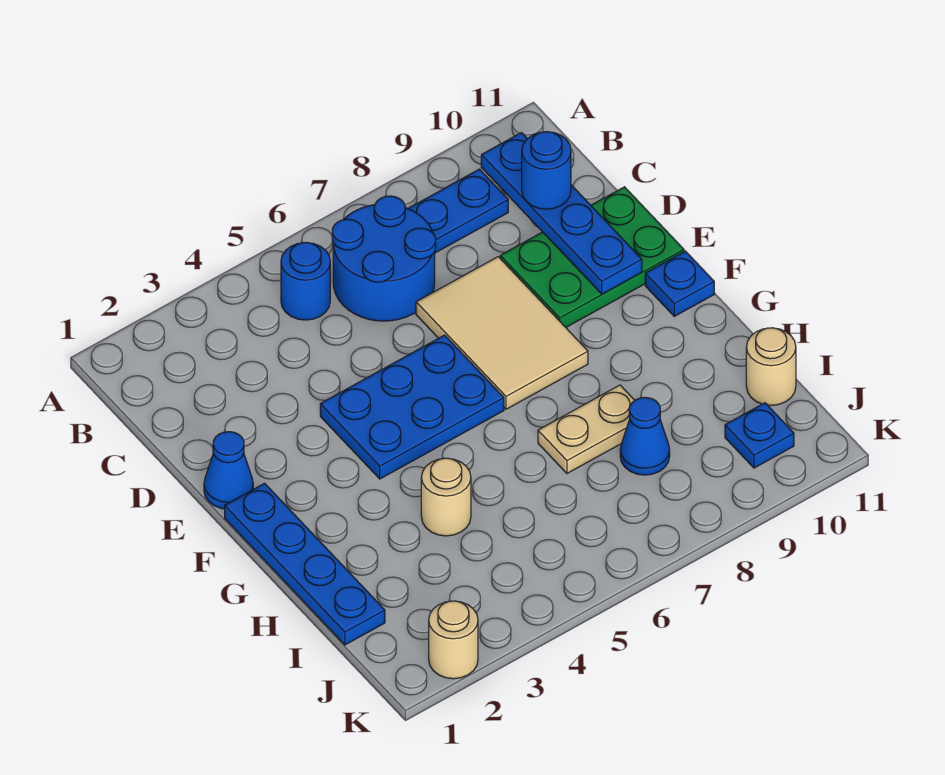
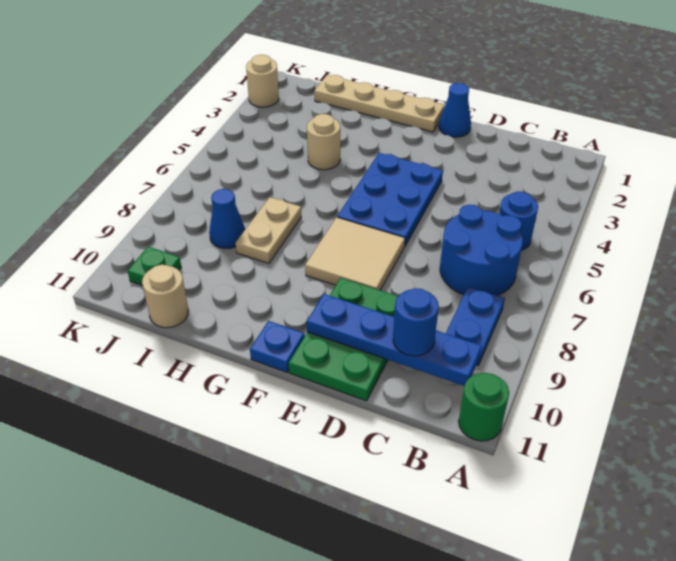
none -> green 1x1 round brick [459,373,509,441]
tan 2x3 tile [416,257,588,409] -> tan 2x2 tile [305,217,405,290]
blue 1x4 plate [225,483,385,645] -> tan 1x4 plate [314,75,445,132]
blue 1x1 plate [725,403,794,468] -> green 1x1 plate [128,247,181,286]

